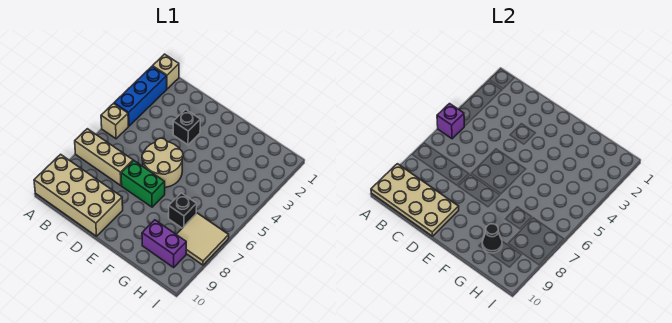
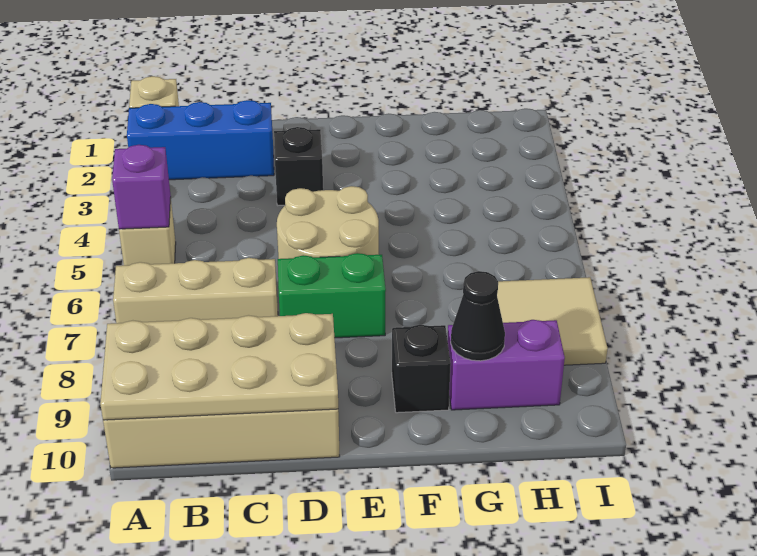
blue 1x3 brick [114,66,167,126] -> blue 1x3 brick turned to [127,100,274,180]
black 1x1 brick [169,193,197,228] -> black 1x1 brick moved to [392,325,451,413]

